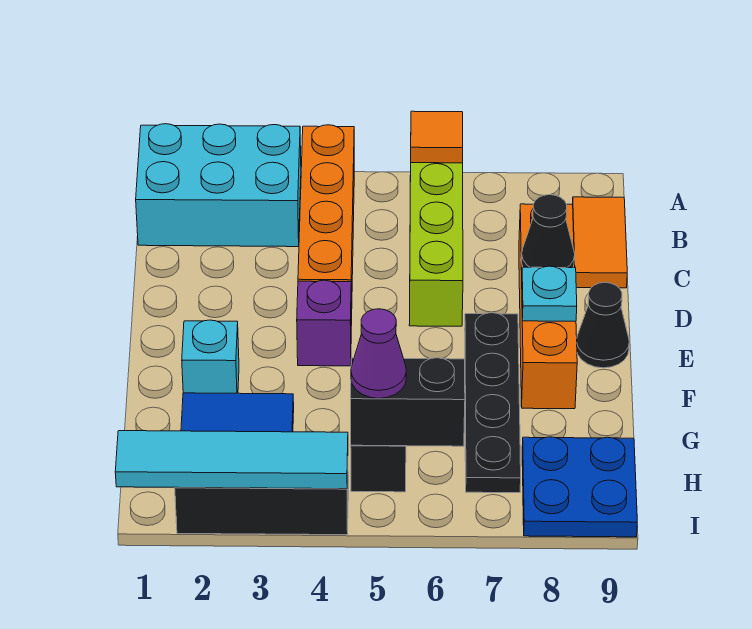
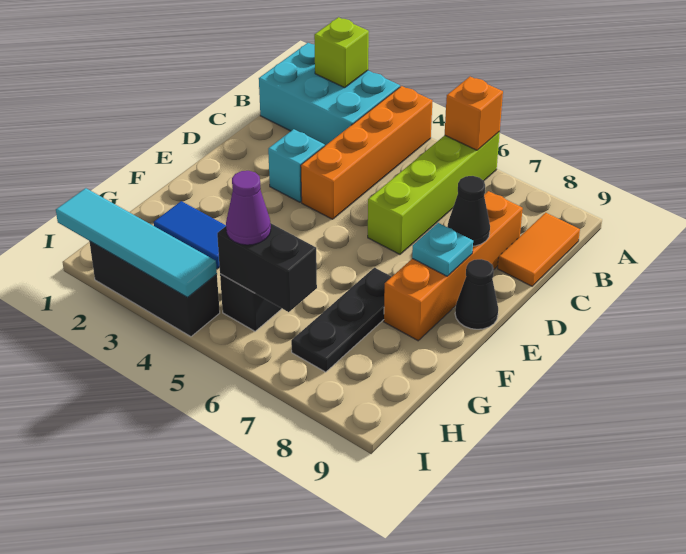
none -> lime 1x1 brick [314,17,369,88]
orange 1x1 tile [411,111,463,163] -> orange 1x1 brick [445,77,503,150]
purple 1x1 brick [297,280,351,366] -> none
black 1x4 plate [465,313,521,493] -> black 1x3 plate [291,268,392,372]
cyan 1x1 brick [182,320,239,393] -> cyan 1x1 brick moved to [268,129,325,202]
blue 2x2 plate [522,437,637,537] -> none

